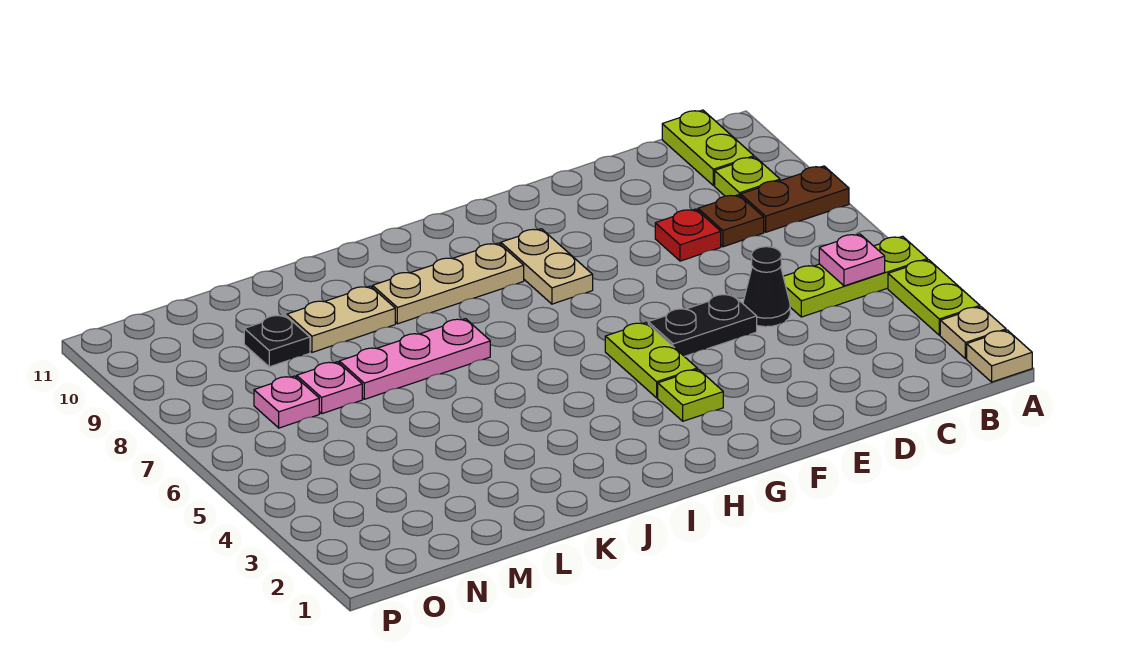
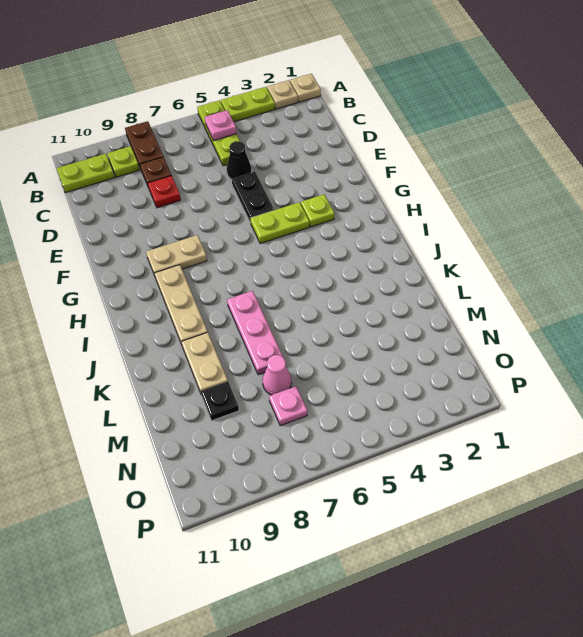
pink 1x1 plate [297,362,362,414] -> pink 1x1 cone [263,355,291,395]

